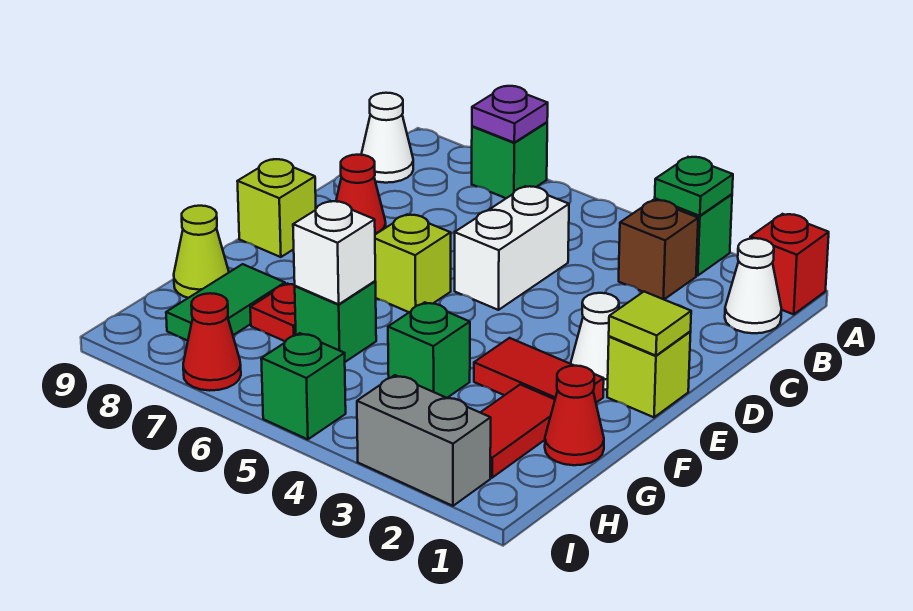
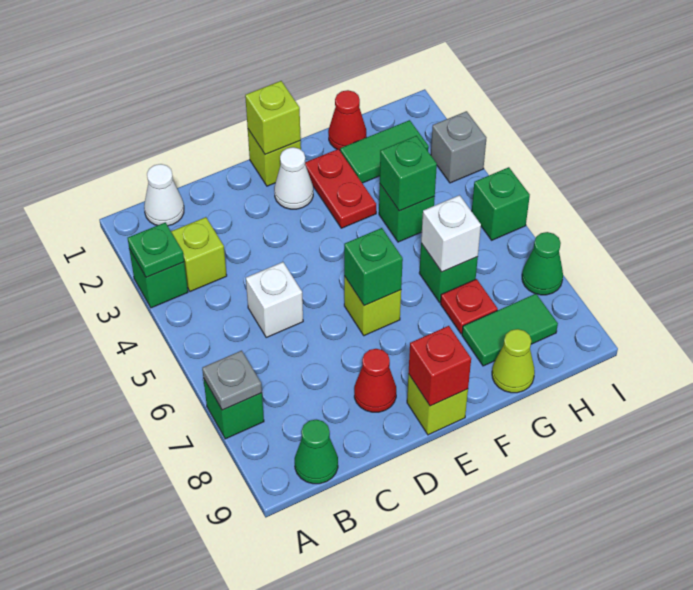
red 1x1 brick [750,214,829,314] -> red 1x1 brick moved to [409,326,471,406]
purple 1x1 plate [472,86,548,143] -> grey 1x1 plate [202,351,262,410]
brown 1x1 brick [619,200,698,299] -> lime 1x1 brick [171,217,227,292]
white 1x1 cone [361,93,413,183] -> green 1x1 cone [295,420,338,484]
white 1x2 brick [455,186,569,310] -> white 1x1 brick [246,262,303,337]
lime 1x1 tile [609,292,691,356] -> lime 1x1 brick [245,81,301,155]
none -> green 1x1 brick [344,228,403,306]
red 1x2 tile [474,338,604,403] -> red 1x2 plate [305,149,376,228]
red 1x2 tile [480,385,555,478] -> green 1x2 tile [340,120,429,183]
none -> green 1x1 brick [380,136,437,211]
grey 1x2 brick [357,375,491,506] -> grey 1x1 brick [431,111,486,183]
red 1x1 cone [183,293,241,391] -> green 1x1 cone [522,232,563,295]

